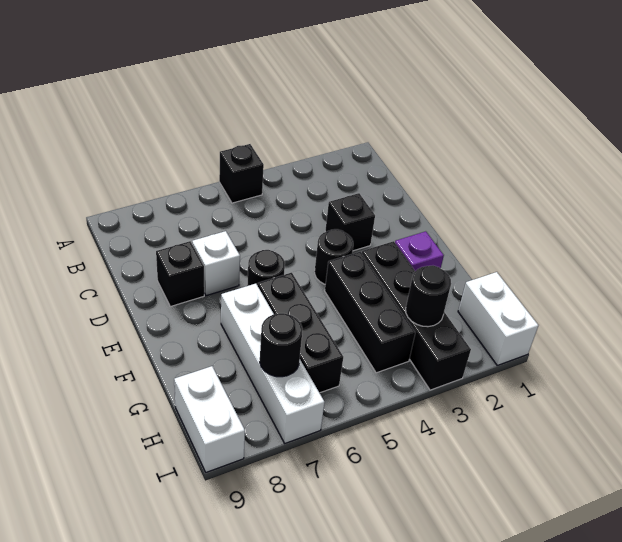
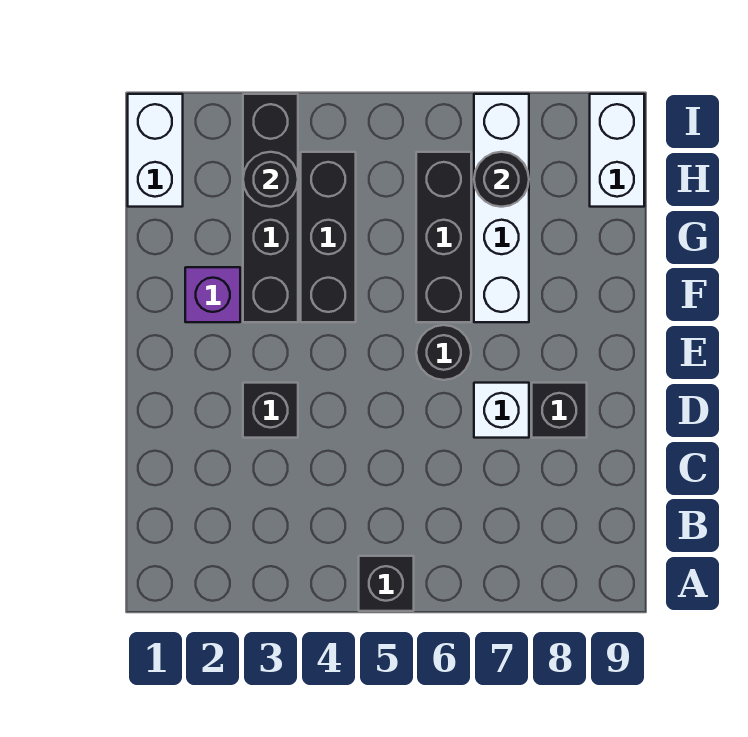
black 1x1 round brick [315,229,353,284] -> none

